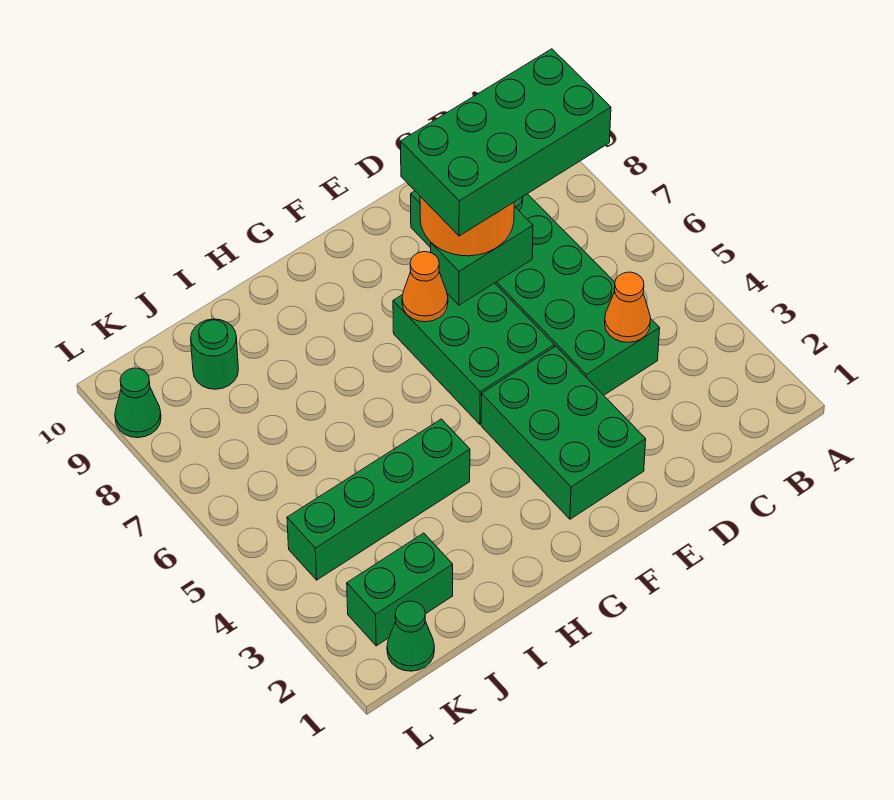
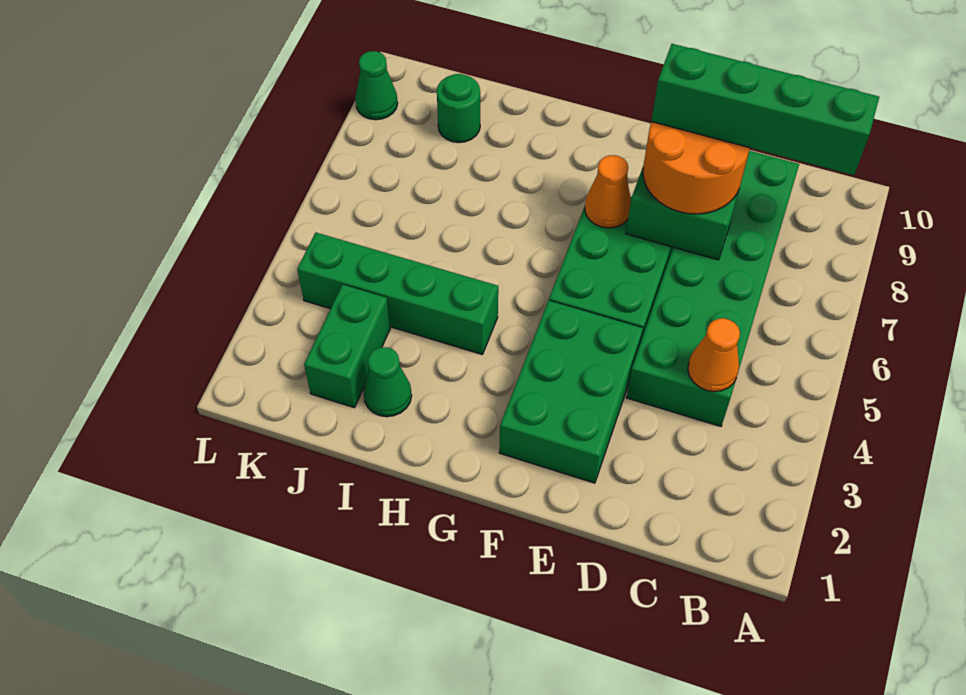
green 2x4 brick [401,49,611,236] -> green 1x4 brick [651,44,879,175]
green 1x2 brick [347,533,453,646] -> green 1x2 brick turned to [304,285,390,408]
green 1x1 cone [387,601,434,671] -> green 1x1 cone moved to [363,347,412,417]

